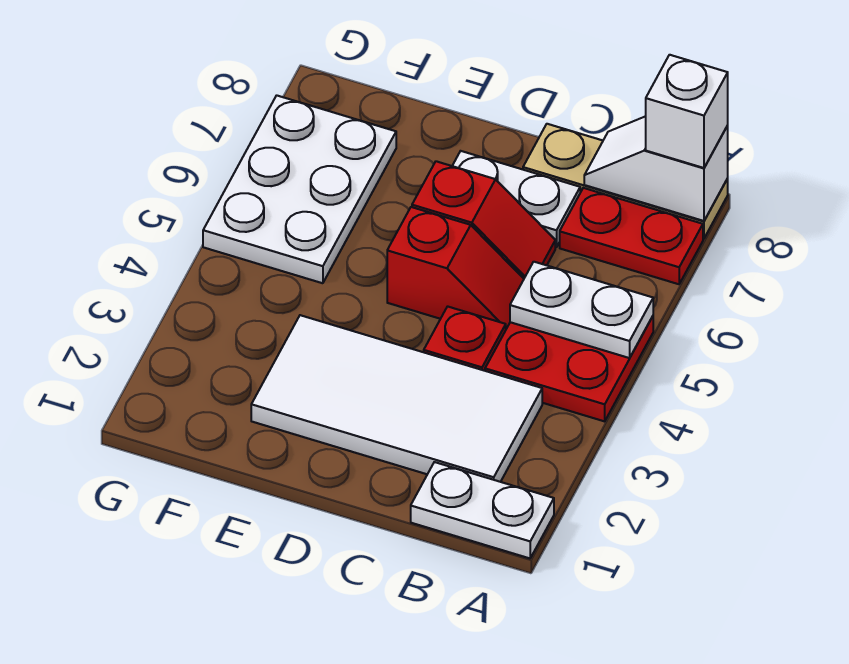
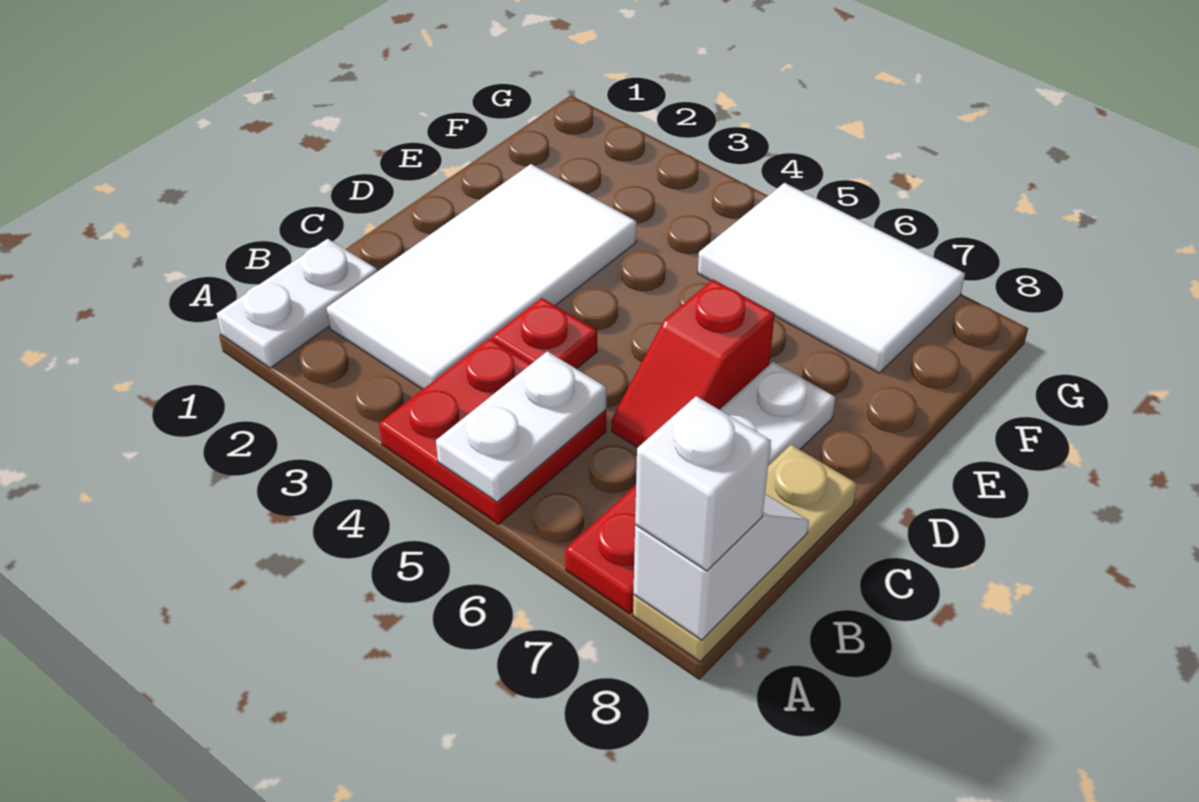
red 1x2 slope [387,207,524,329] -> none
white 2x3 plate [203,95,396,283] -> white 2x3 tile [698,183,965,373]

